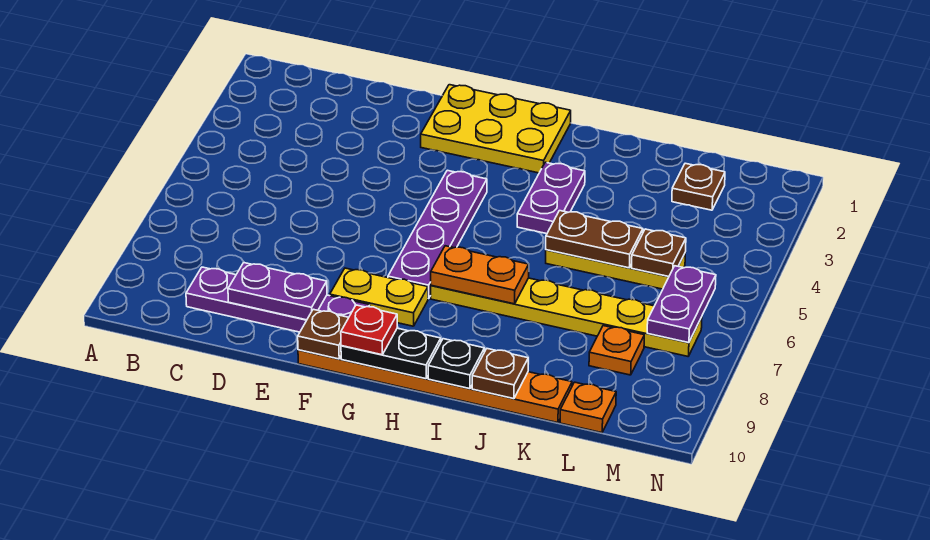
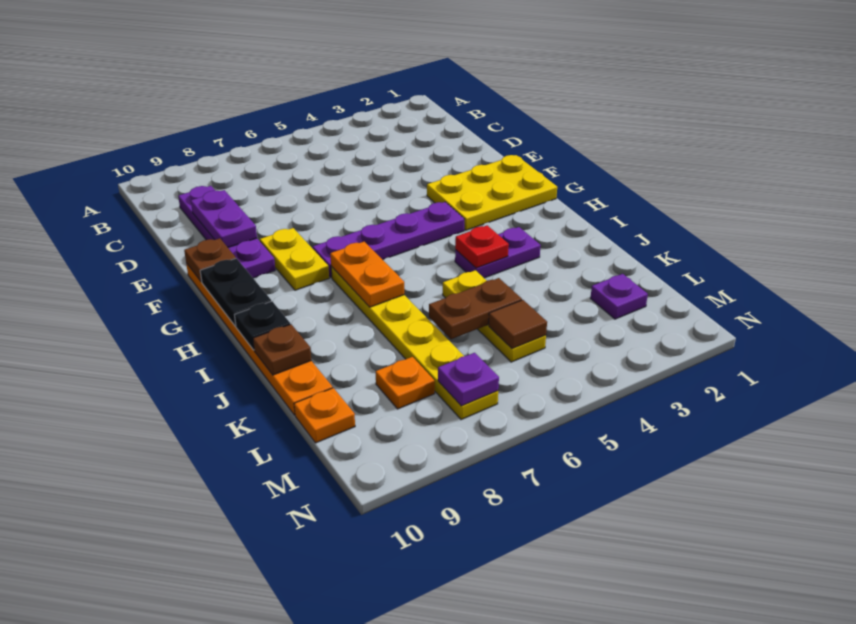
yellow 2x3 plate [421,85,571,173] -> yellow 2x3 plate turned to [427,155,557,230]
red 1x1 plate [341,305,397,355] -> red 1x1 plate moved to [455,225,509,268]
brown 1x2 plate [546,211,643,268] -> brown 1x2 plate turned to [429,278,522,339]
brown 1x1 plate [672,163,725,210] -> purple 1x1 plate [590,274,648,319]
brown 1x1 plate [632,229,686,277] -> brown 1x1 tile [489,300,547,349]
purple 1x2 plate [647,266,716,343] -> purple 1x1 plate [438,353,499,406]

